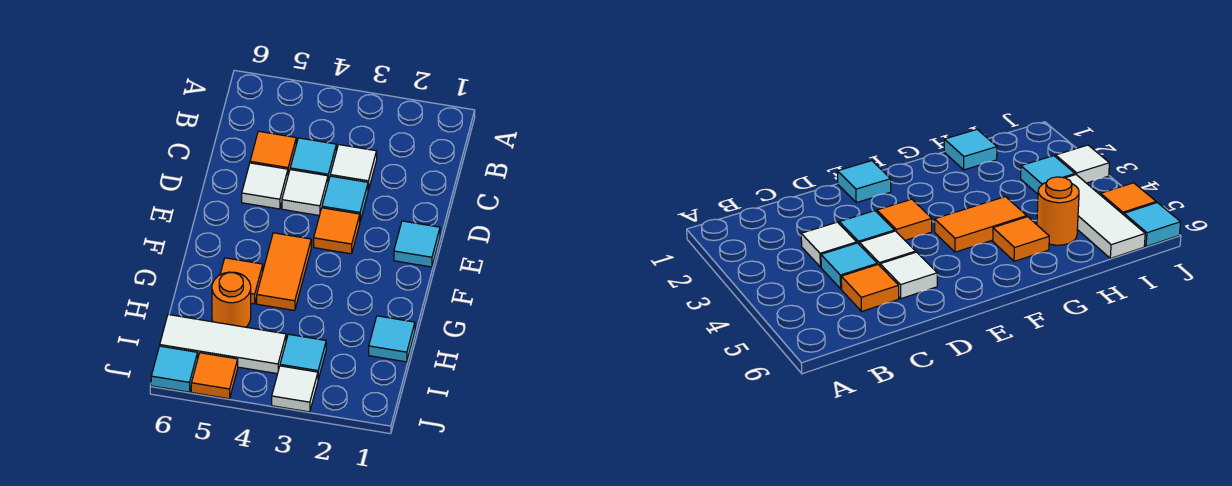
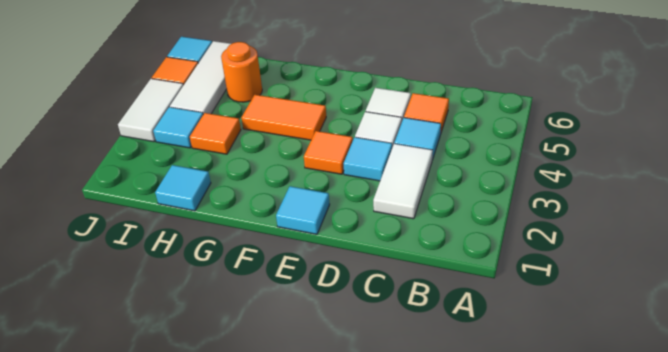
white 1x1 tile [330,145,377,190] -> white 1x2 tile [373,144,433,219]
orange 1x1 tile [220,258,263,304] -> orange 1x1 tile moved to [190,113,241,154]
white 1x1 tile [272,366,318,412] -> white 1x2 tile [118,79,183,142]

